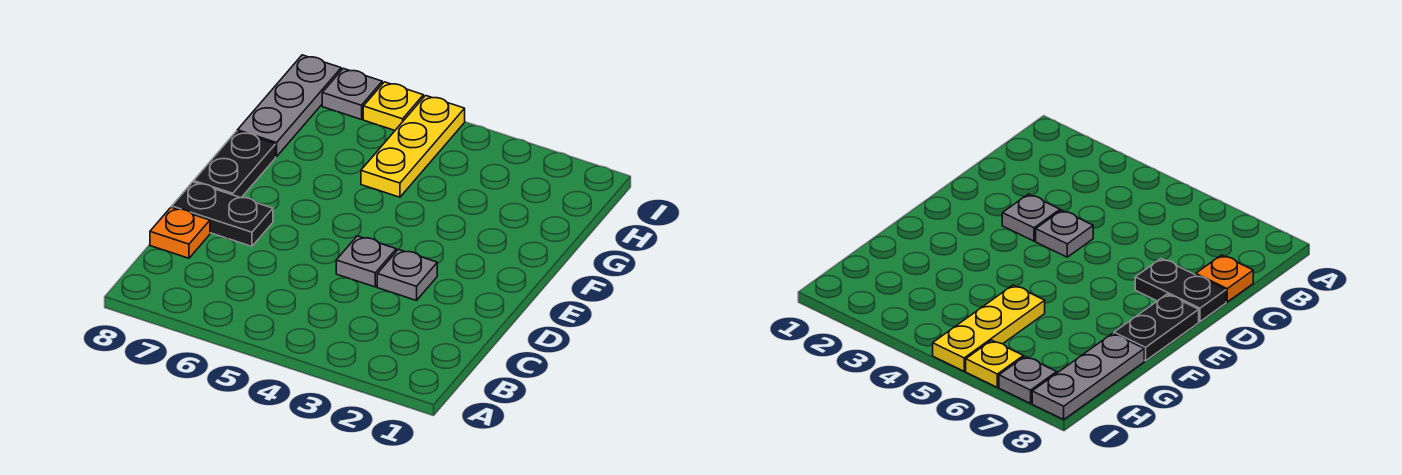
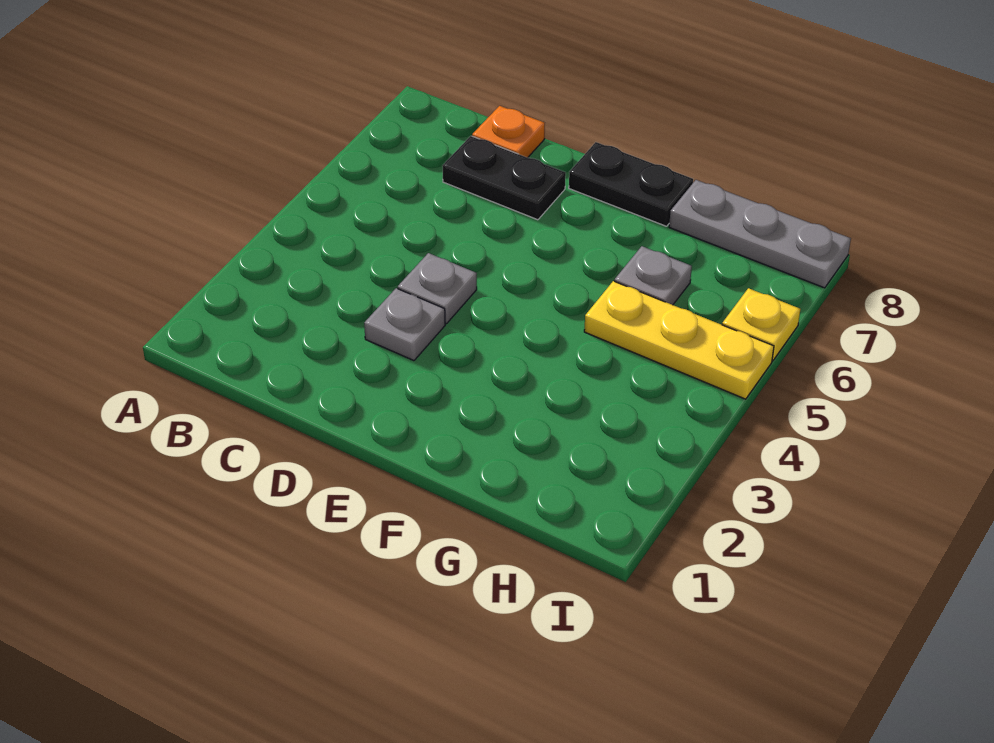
black 1x2 plate [172,182,273,246] -> black 1x2 plate turned to [442,136,566,220]
grey 1x1 plate [322,68,382,119] -> grey 1x1 plate moved to [614,246,692,305]

